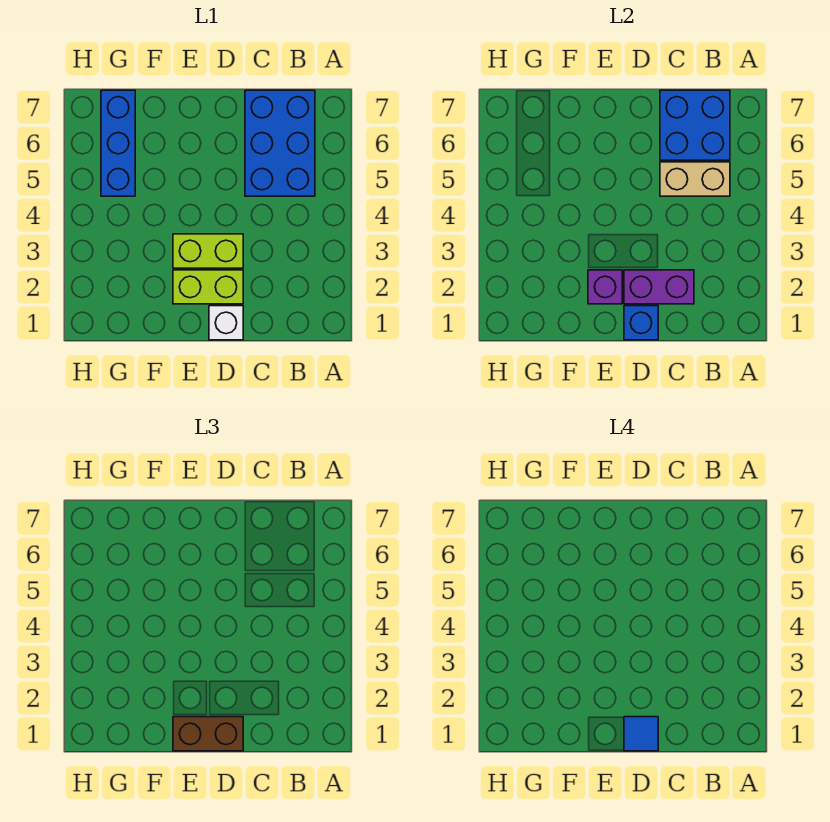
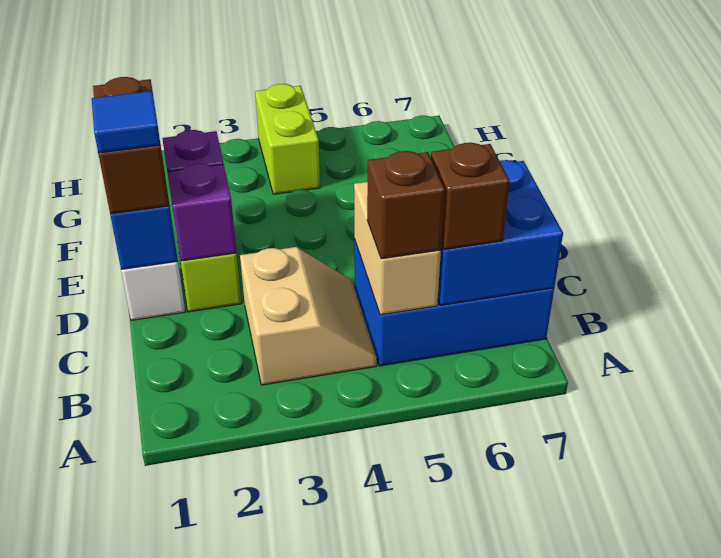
none -> tan 2x2 slope [240,247,377,385]
none -> brown 1x1 brick [367,151,445,259]
none -> brown 1x1 brick [431,143,510,250]
purple 1x2 brick [624,270,694,304] -> purple 1x1 brick [167,164,237,261]
lime 1x2 brick [173,234,243,268] -> lime 1x2 brick moved to [255,84,320,194]
blue 1x3 brick [101,90,135,196] -> none

